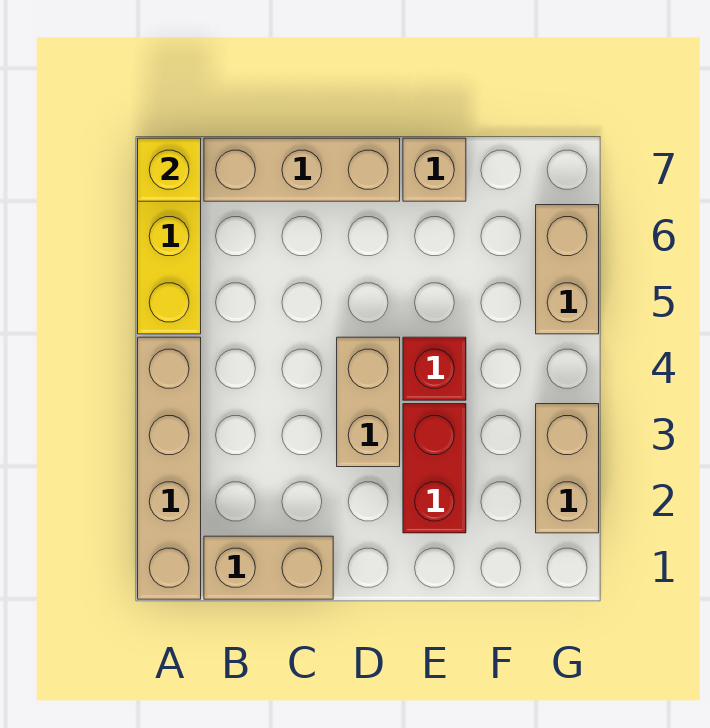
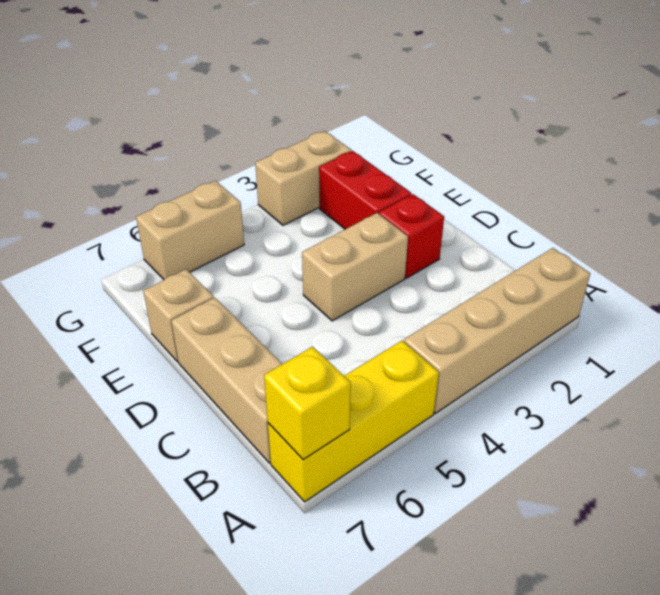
tan 1x2 brick [204,536,333,599] -> none
red 1x2 brick [403,404,466,533] -> red 1x2 brick turned to [319,151,411,229]
red 1x1 brick [403,337,466,400] -> red 1x1 brick moved to [379,194,444,278]

